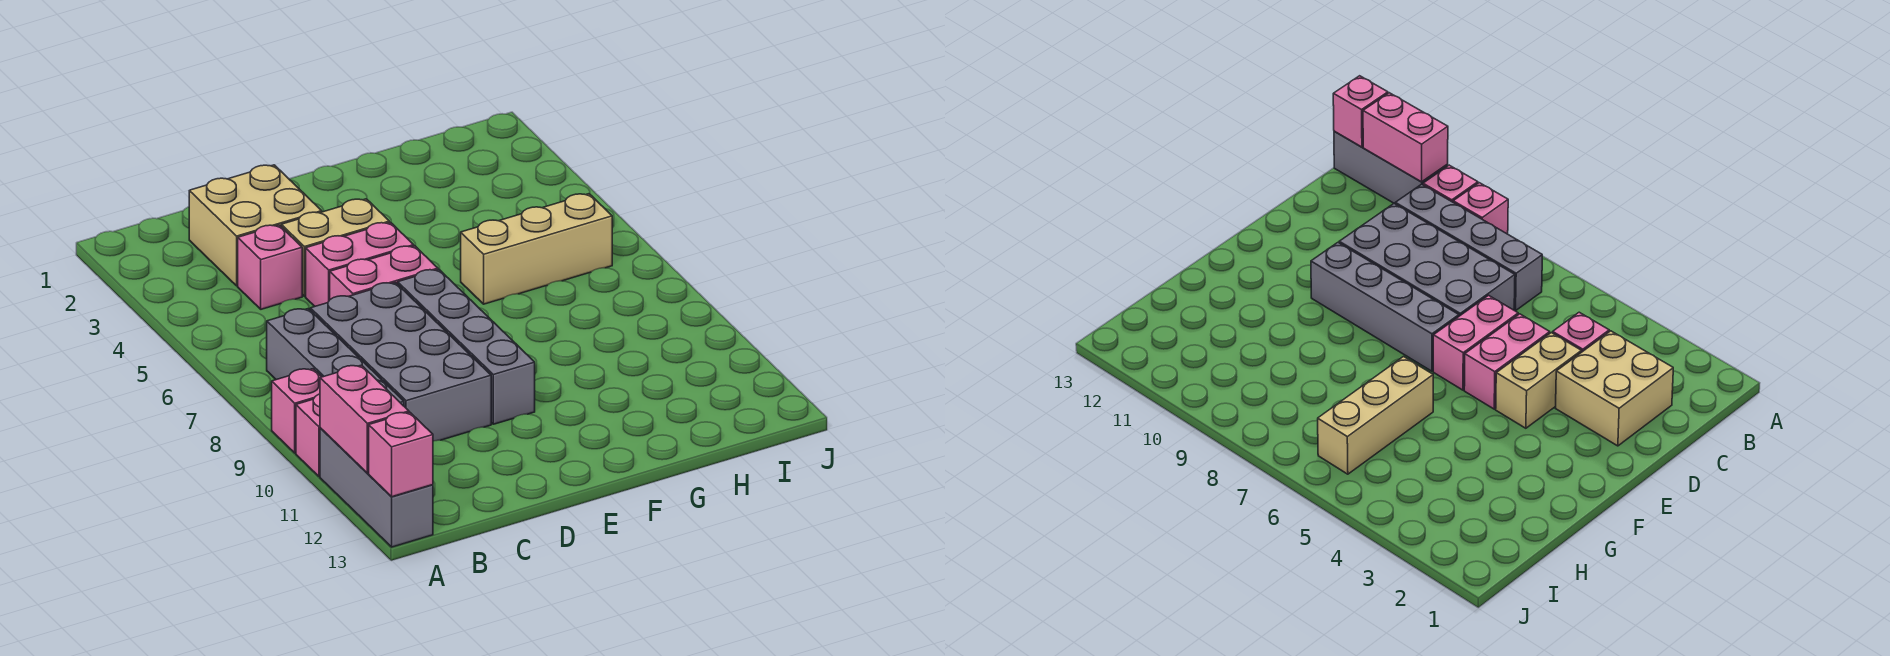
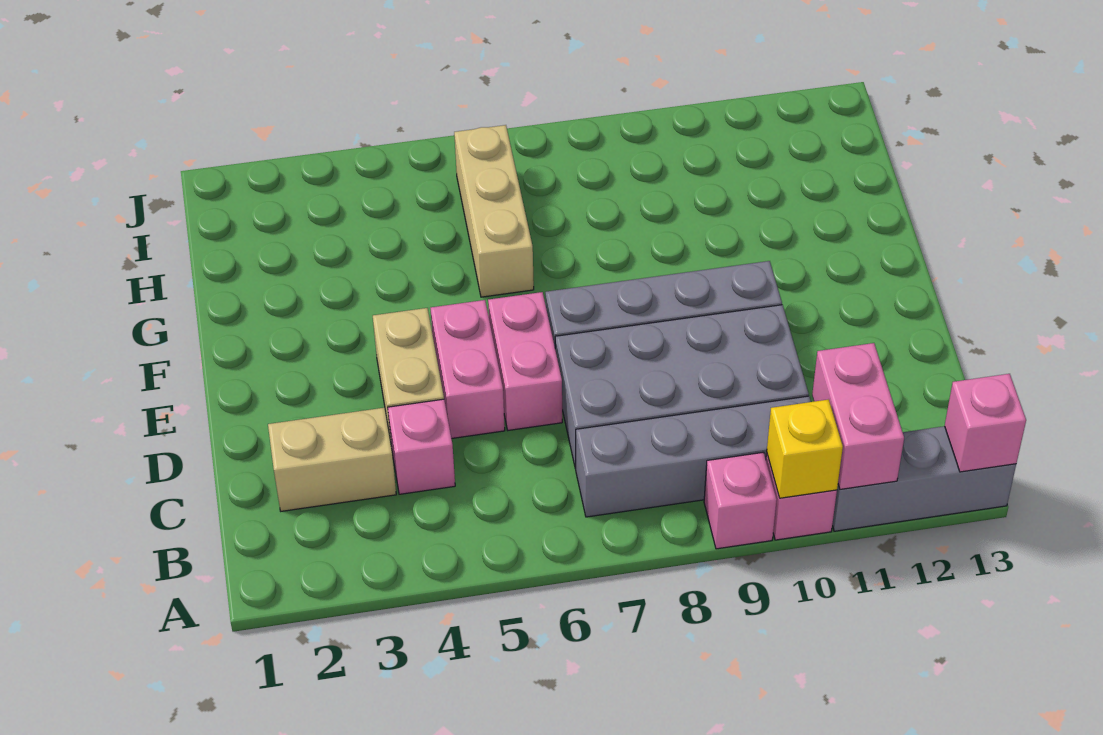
none -> yellow 1x1 brick [767,399,843,498]
pink 1x2 brick [320,365,409,473] -> pink 1x2 brick turned to [812,343,904,489]
tan 2x2 brick [189,165,322,286] -> tan 1x2 brick [268,408,396,511]

